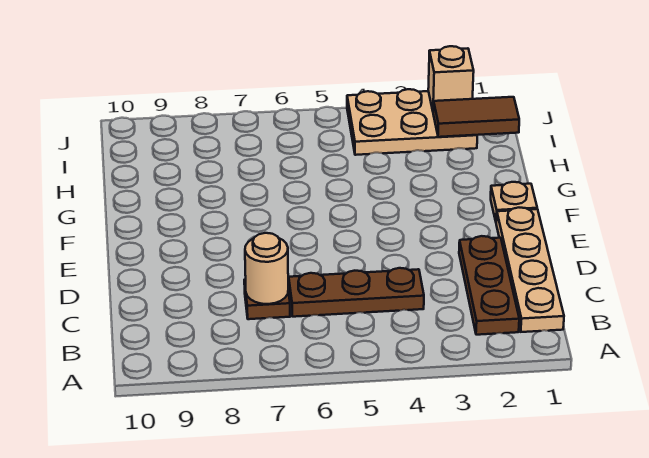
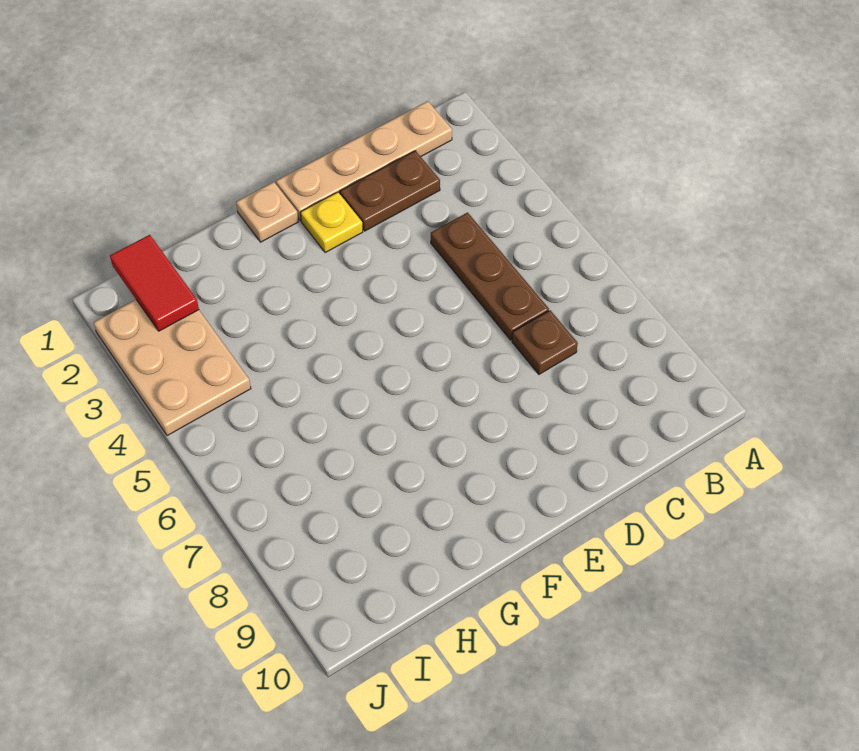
brown 1x3 plate [459,236,519,335] -> brown 1x2 plate [340,151,440,231]
tan 1x1 round brick [245,233,288,304] -> none
none -> yellow 1x1 plate [300,192,363,253]
brown 1x2 tile [433,97,519,137] -> red 1x2 tile [110,235,199,331]
tan 1x1 brick [428,46,474,110] -> none

